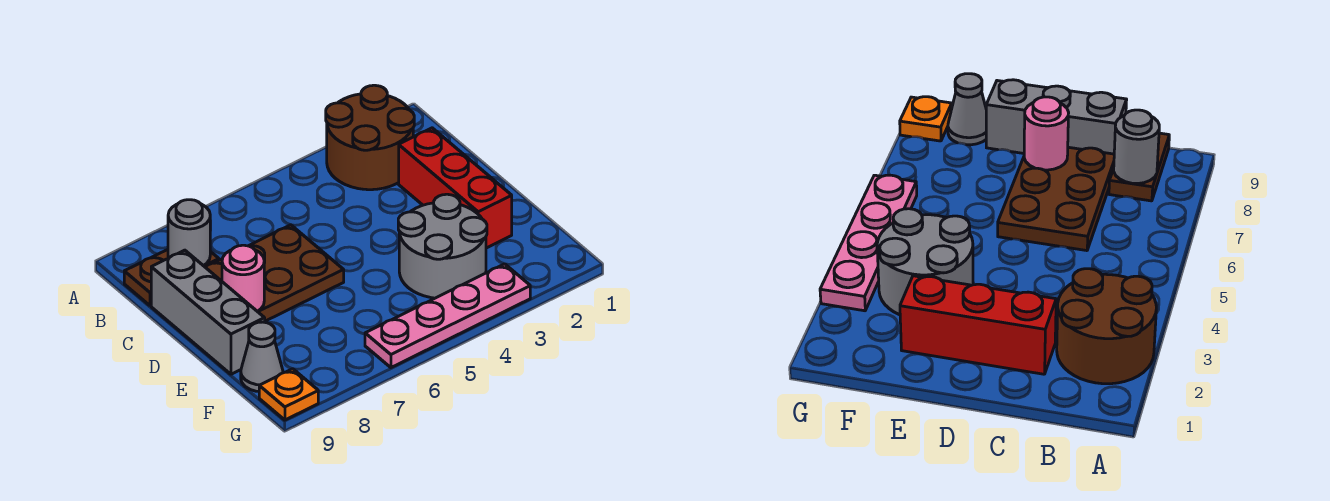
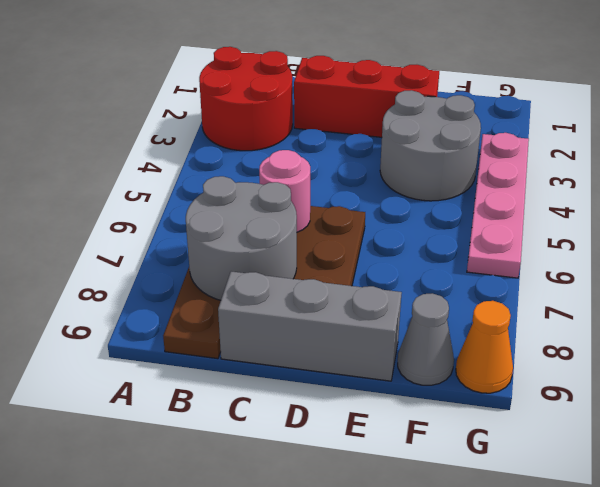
brown 2x2 round brick [326,85,414,190] -> red 2x2 round brick [199,47,293,151]
grey 1x1 round brick [168,200,210,266] -> grey 2x2 round brick [186,176,297,300]
pink 1x1 round brick [222,245,264,311] -> pink 1x1 round brick moved to [259,150,310,232]
orange 1x1 plate [259,369,318,420] -> orange 1x1 cone [456,301,513,393]

